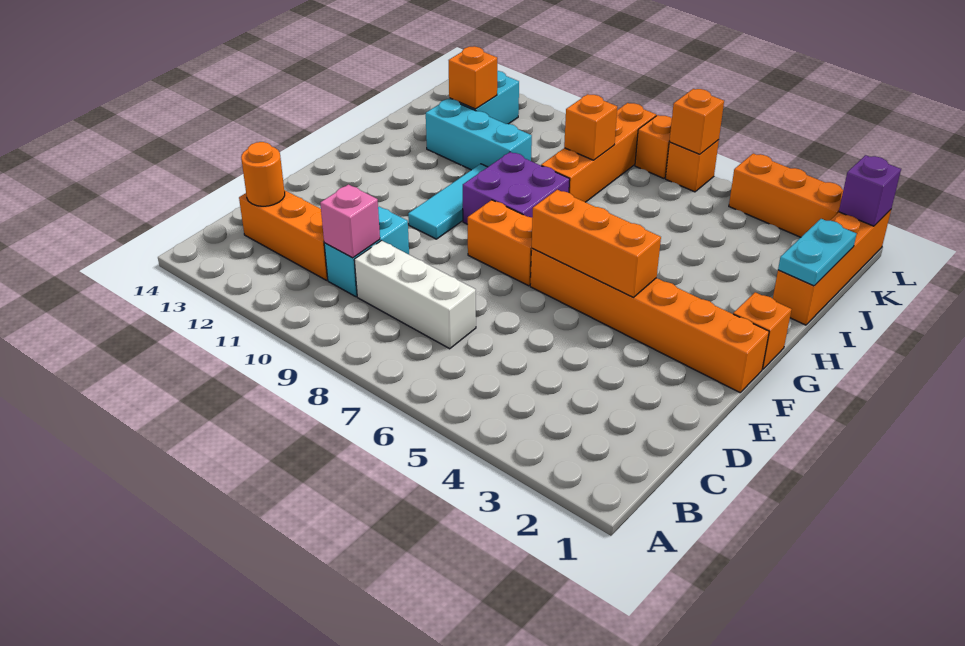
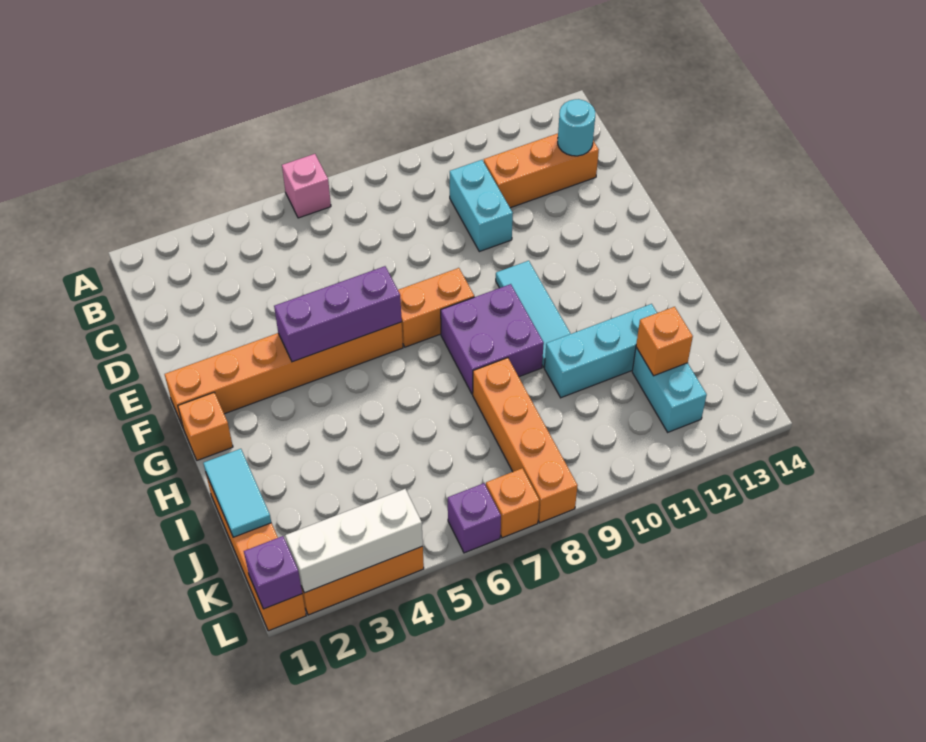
white 1x3 brick [354,241,476,349] -> white 1x3 brick moved to [285,489,423,593]
pink 1x1 brick [320,184,380,258] -> pink 1x1 brick moved to [282,154,331,218]
orange 1x1 round brick [241,142,285,206] -> cyan 1x1 round brick [558,99,595,156]
orange 1x3 brick [532,190,661,297] -> purple 1x3 brick [274,266,402,362]
cyan 1x2 plate [778,219,856,286] -> cyan 1x2 tile [203,449,271,537]
orange 1x1 brick [564,94,617,160] -> none
orange 1x1 brick [665,140,719,192] -> purple 1x1 brick [448,483,501,553]
orange 1x1 brick [669,89,724,154] -> none

